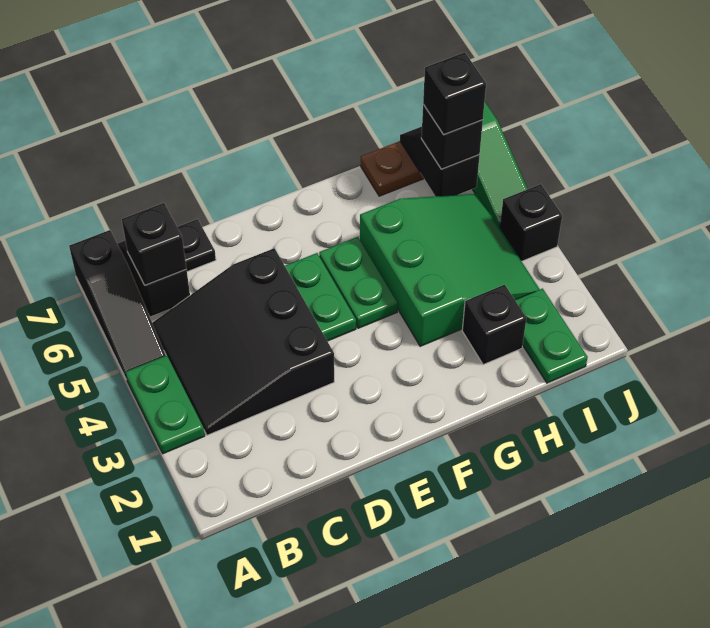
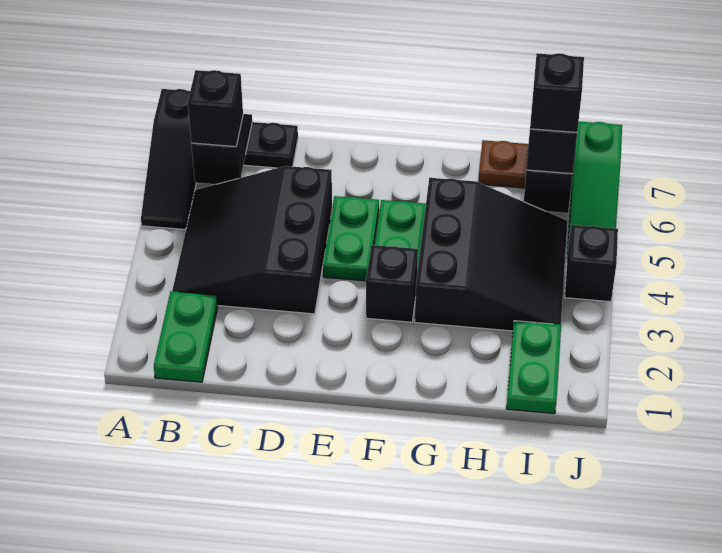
green 1x2 plate [125,355,205,454] -> green 1x2 plate moved to [154,291,218,382]
green 3x3 slope [360,194,540,346] -> black 3x3 slope [415,178,567,331]
black 1x1 brick [462,285,526,365] -> black 1x1 brick moved to [366,245,418,322]

